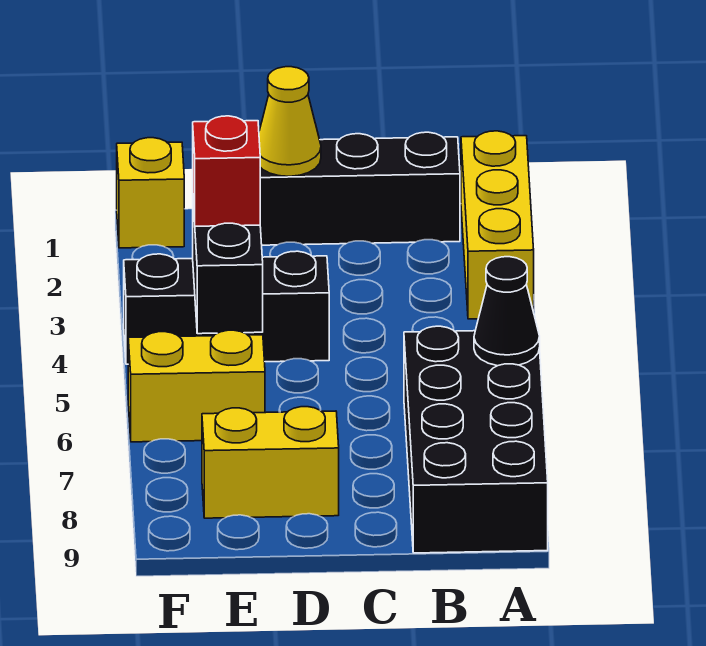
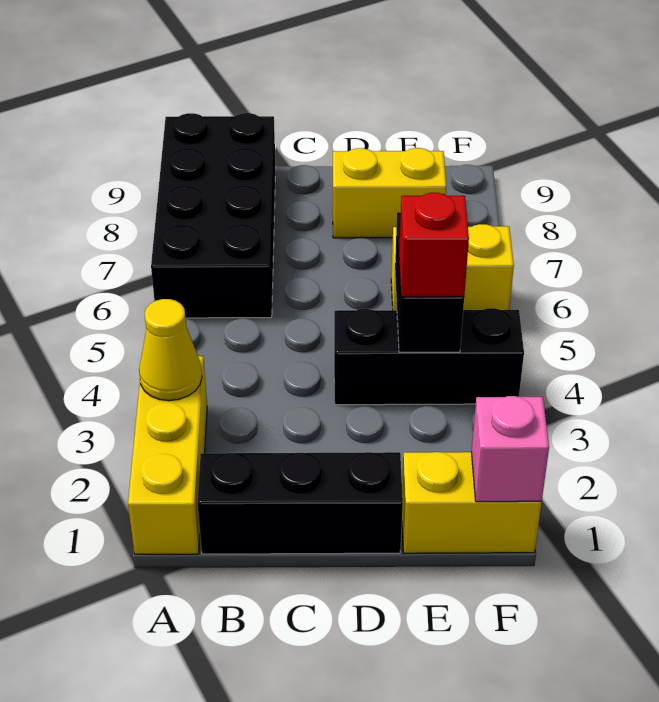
black 1x1 cone [474,257,540,366] -> none
yellow 1x1 cone [259,67,321,176] -> yellow 1x1 cone moved to [139,299,202,401]
yellow 1x1 brick [117,138,184,248] -> yellow 1x2 brick [402,452,542,553]
none -> pink 1x1 brick [471,396,549,502]

